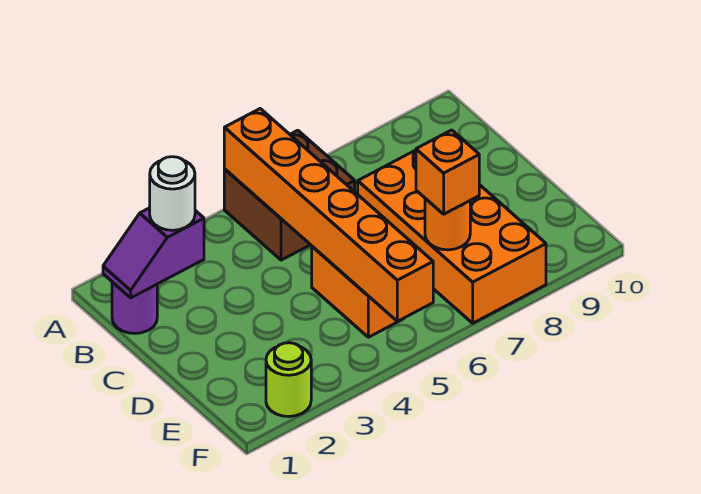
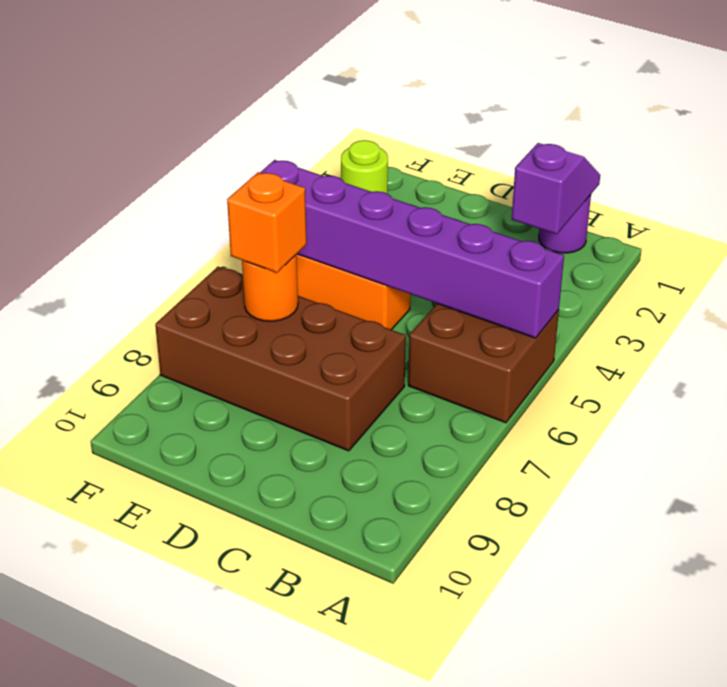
orange 1x6 brick [224,109,433,321] -> purple 1x6 brick [260,160,564,338]
white 1x1 round brick [150,157,195,230] -> none
orange 2x4 brick [358,150,546,323] -> brown 2x4 brick [155,267,406,451]

